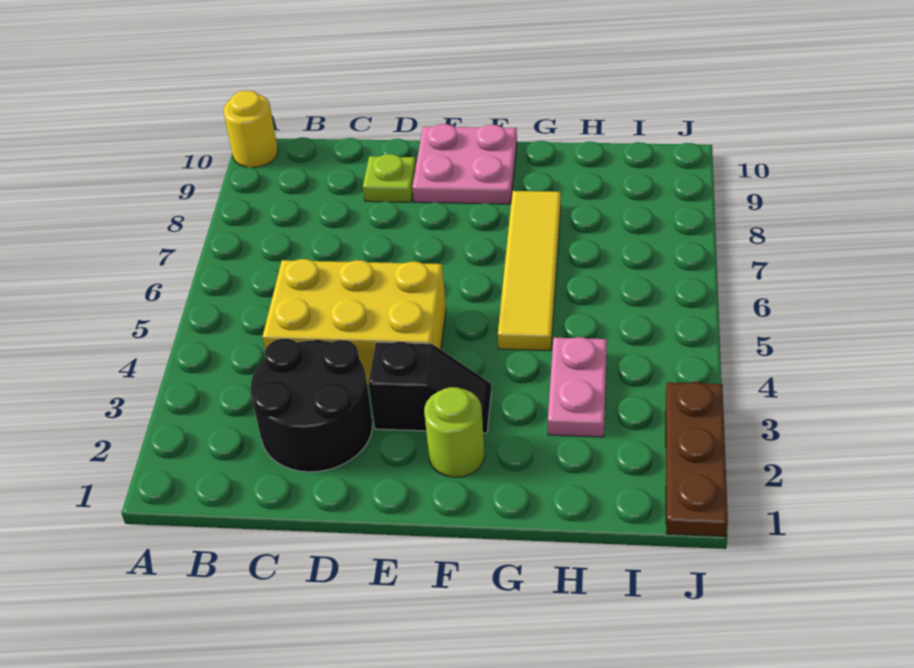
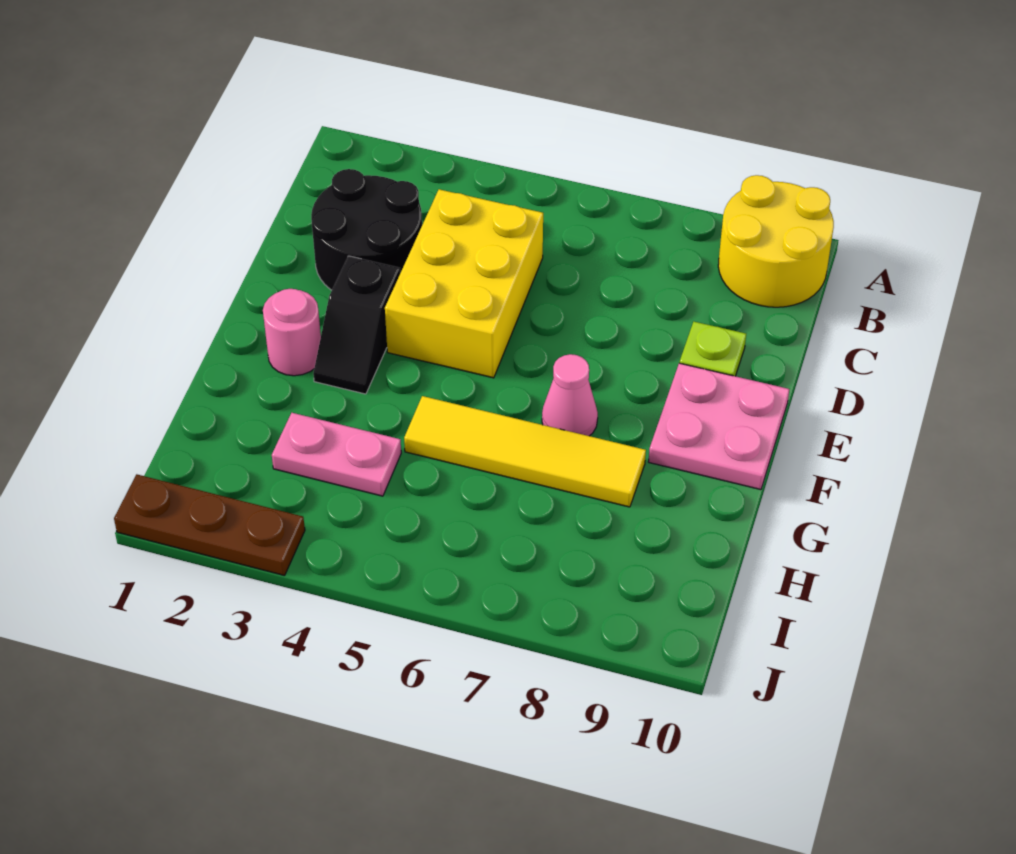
yellow 1x1 round brick [224,90,278,168] -> yellow 2x2 round brick [718,175,834,307]
lime 1x1 round brick [424,387,485,477] -> pink 1x1 round brick [263,289,321,376]
none -> pink 1x1 cone [542,354,598,436]

